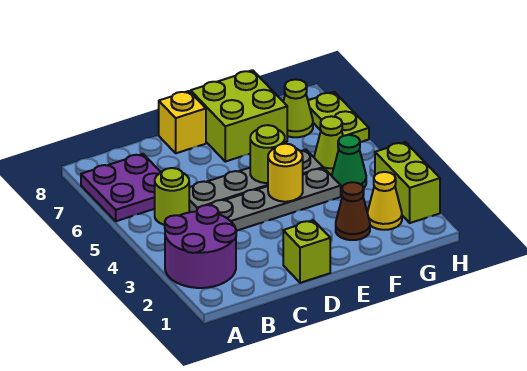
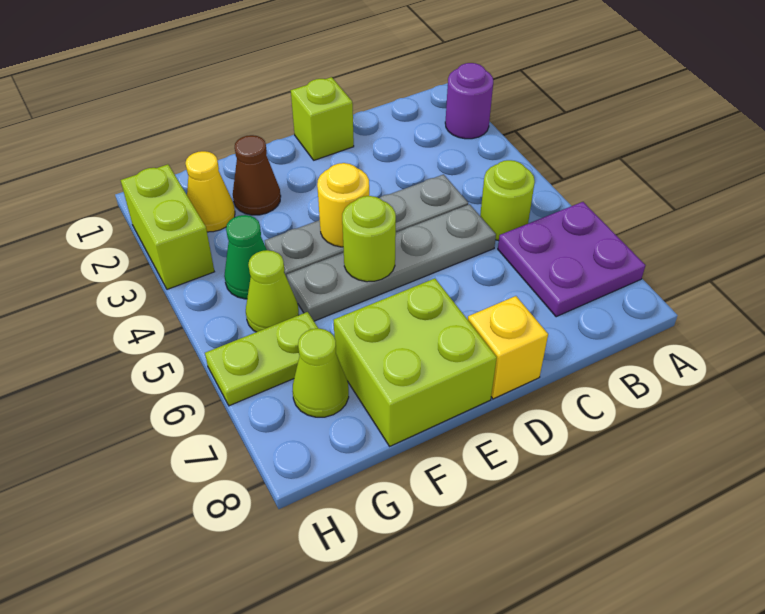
purple 2x2 round brick [165,205,236,288] -> purple 1x1 round brick [445,63,493,139]
lime 1x2 plate [308,92,369,142] -> lime 1x2 plate turned to [205,312,318,406]

